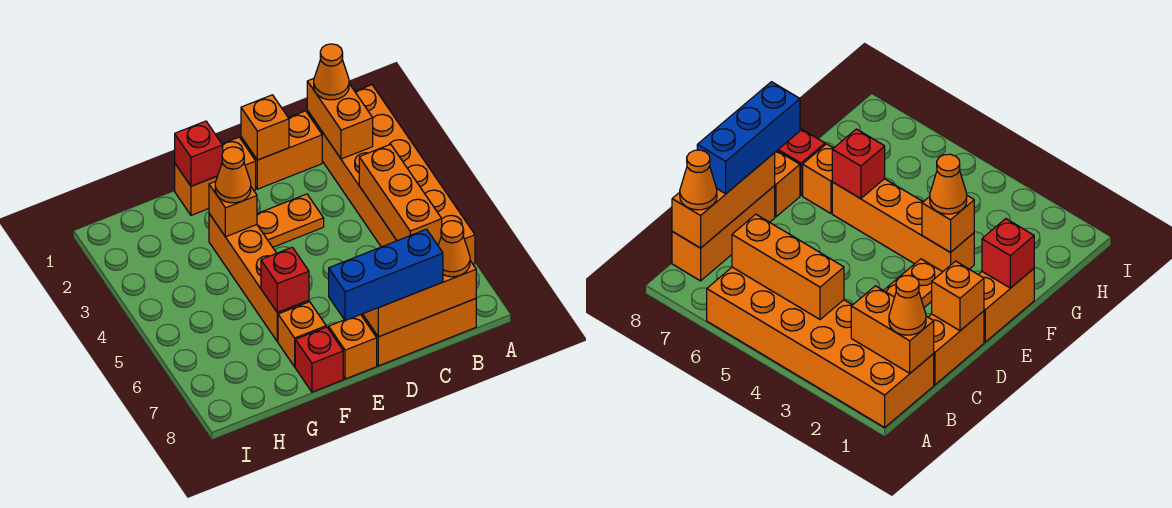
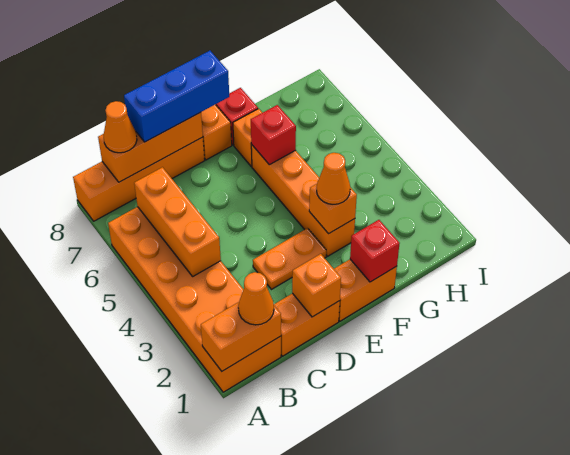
orange 1x2 brick [307,79,373,159] -> orange 1x2 brick turned to [201,302,281,371]
orange 1x3 brick [362,299,476,366] -> orange 1x4 brick [73,137,205,221]

